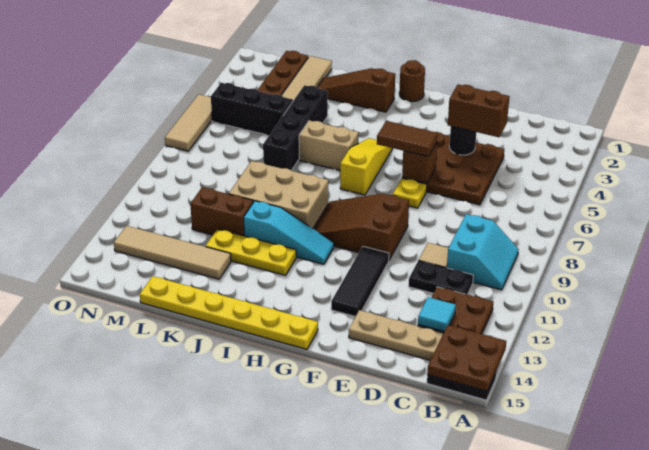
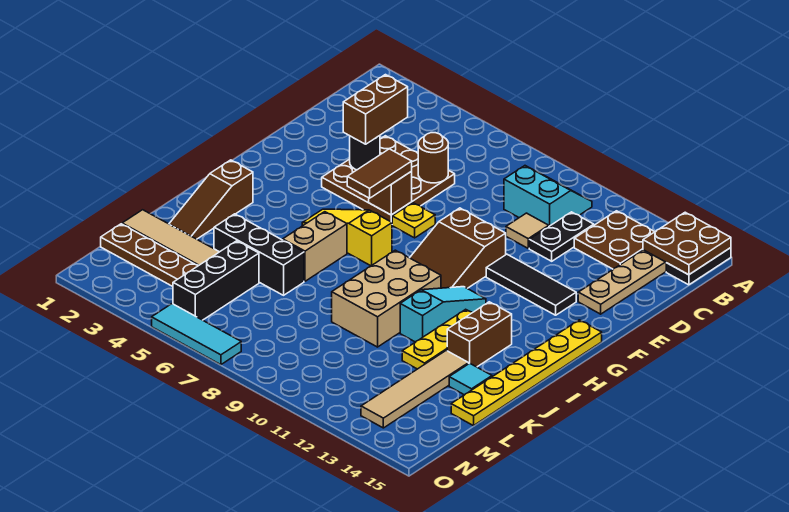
cyan 1x1 tile [418,297,456,332] -> cyan 1x1 tile moved to [449,363,492,395]
brown 1x1 round brick [399,60,425,102] -> brown 1x1 round brick moved to [418,133,448,183]
black 1x4 brick [263,85,328,170] -> black 1x3 brick [214,214,304,295]
brown 1x2 brick [190,187,253,236] -> brown 1x2 brick moved to [447,302,512,367]
tan 1x3 tile [165,94,212,151] -> cyan 1x3 tile [152,304,241,365]

